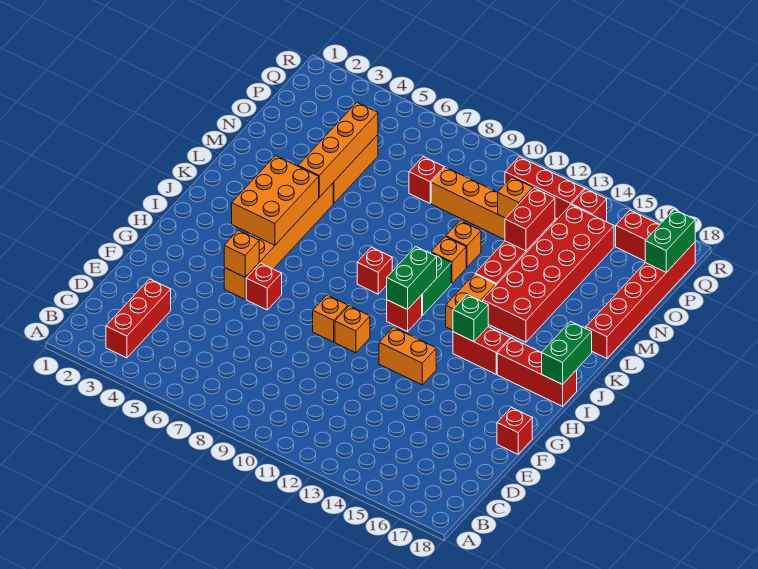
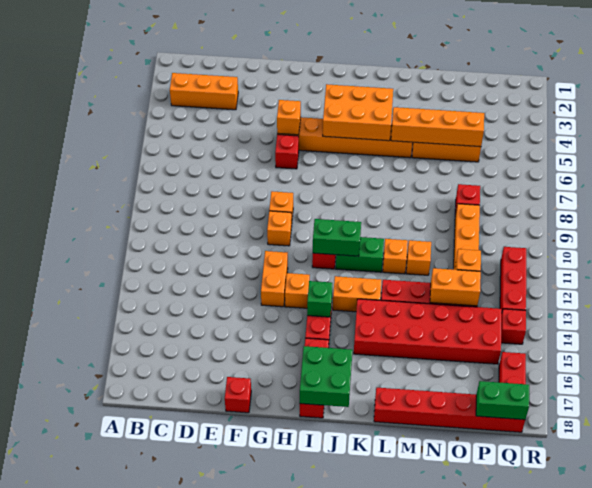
red 1x3 brick [106,279,171,358] -> orange 1x3 brick [170,73,238,110]
none -> orange 1x1 brick [285,273,310,308]
green 1x2 brick [542,321,592,384] -> green 2x2 brick [300,346,353,407]
red 1x1 brick [357,247,392,294] -> none
red 1x2 brick [505,188,555,251] -> orange 1x2 brick [430,268,481,306]

